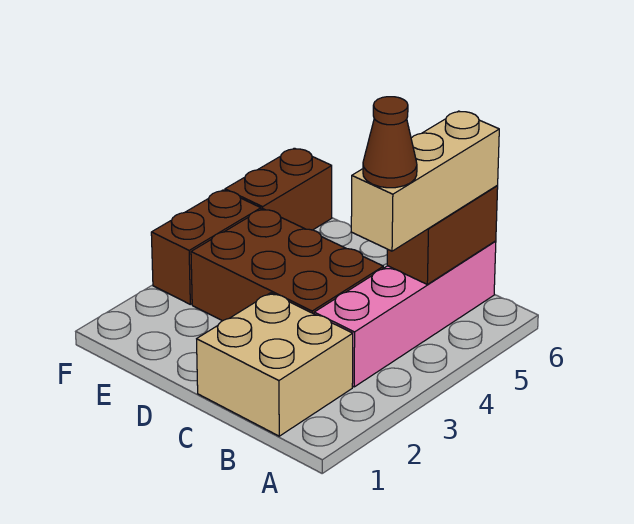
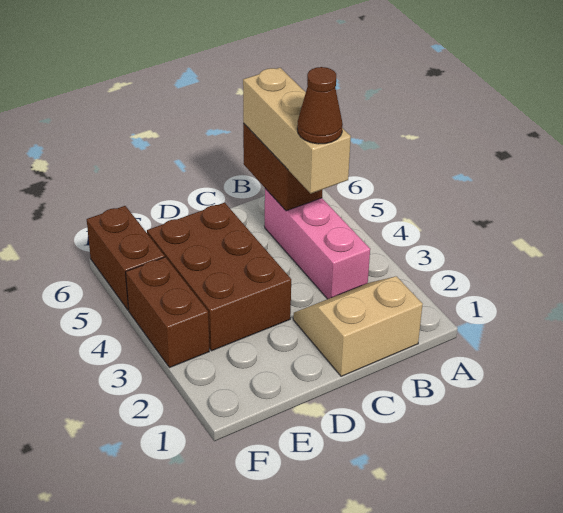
tan 2x2 brick [197,293,353,436] -> tan 2x2 slope [293,276,423,376]
pink 1x4 brick [314,241,496,387] -> pink 1x3 brick [265,188,370,299]
brown 2x3 brick [191,209,383,321] -> brown 2x3 brick turned to [147,203,291,351]

